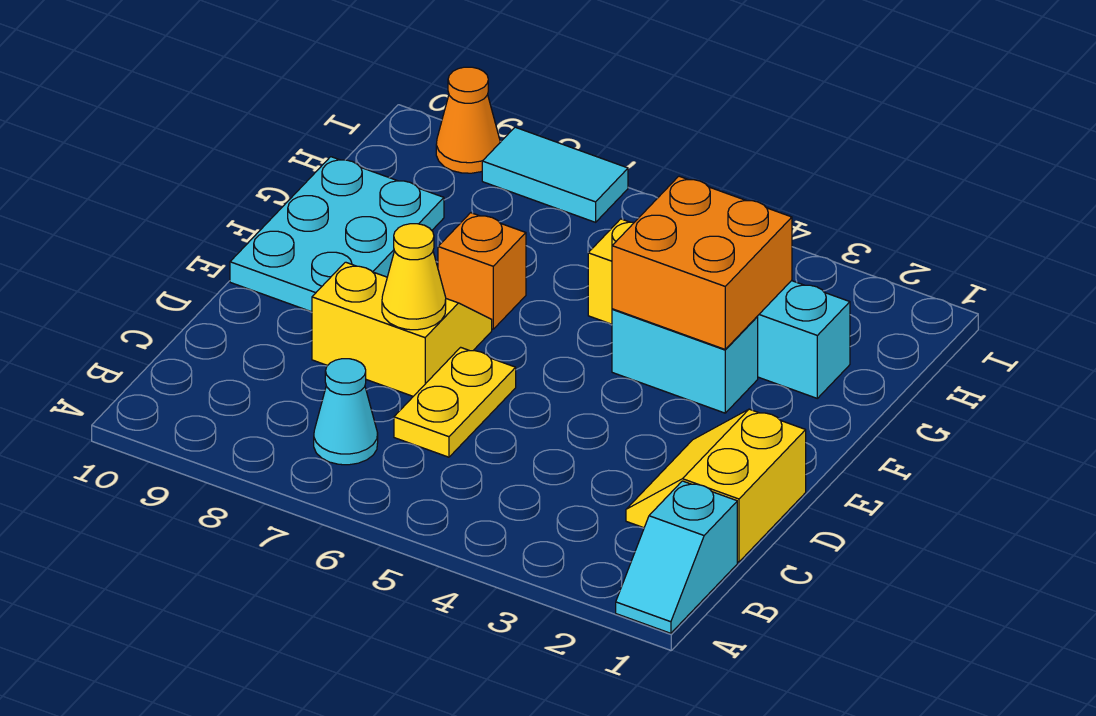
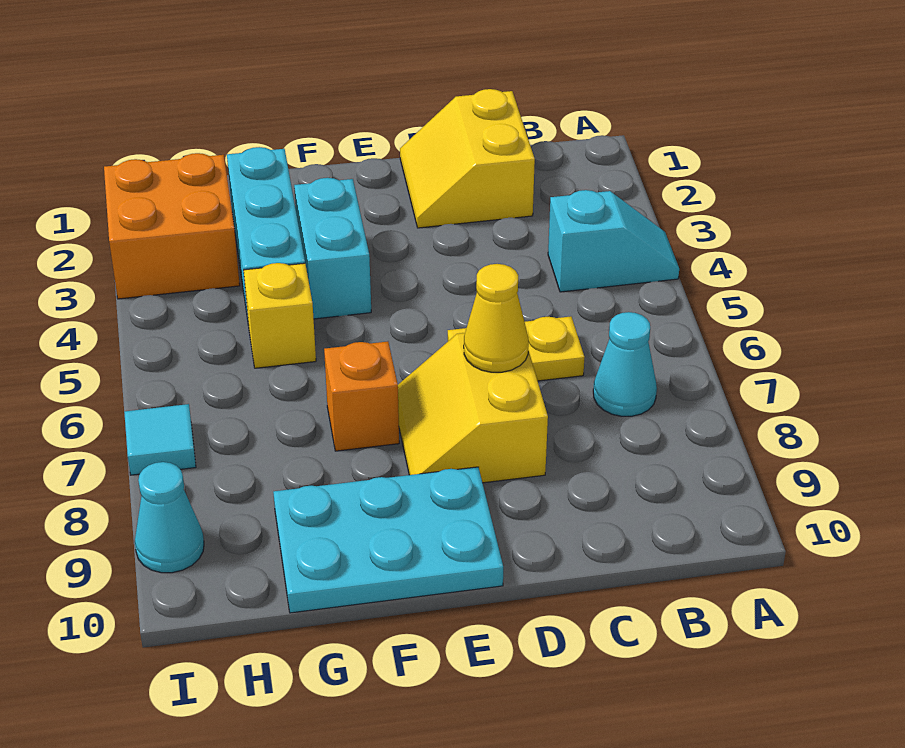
cyan 1x2 slope [616,481,737,633] -> cyan 1x2 slope moved to [548,190,679,292]
yellow 2x2 slope [626,409,806,562] -> yellow 2x2 slope turned to [400,89,535,228]
orange 2x2 brick [612,176,792,350] -> orange 2x2 brick moved to [104,153,240,299]
cyan 1x2 tile [482,127,628,222] -> cyan 1x1 tile [124,404,196,475]
orange 1x1 cone [436,67,500,173] -> cyan 1x1 cone [135,462,204,573]

